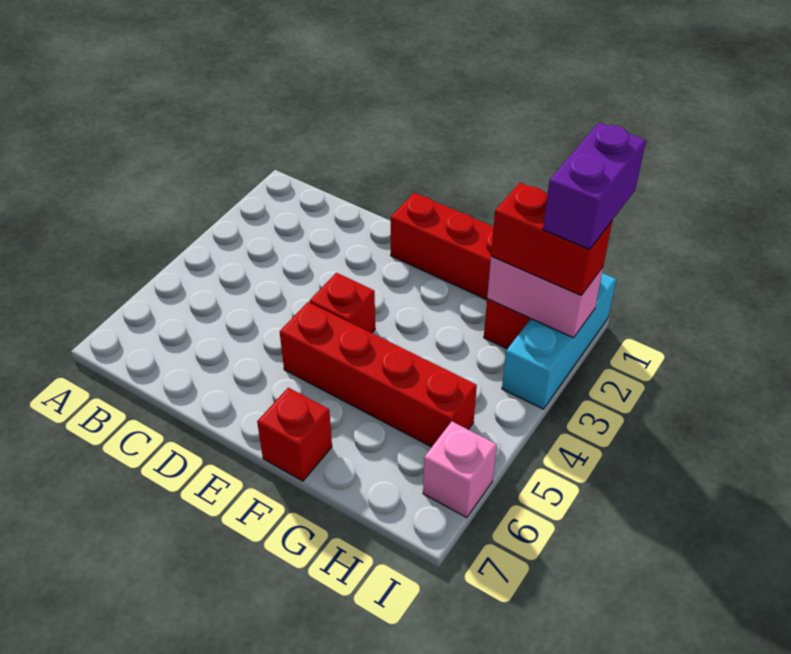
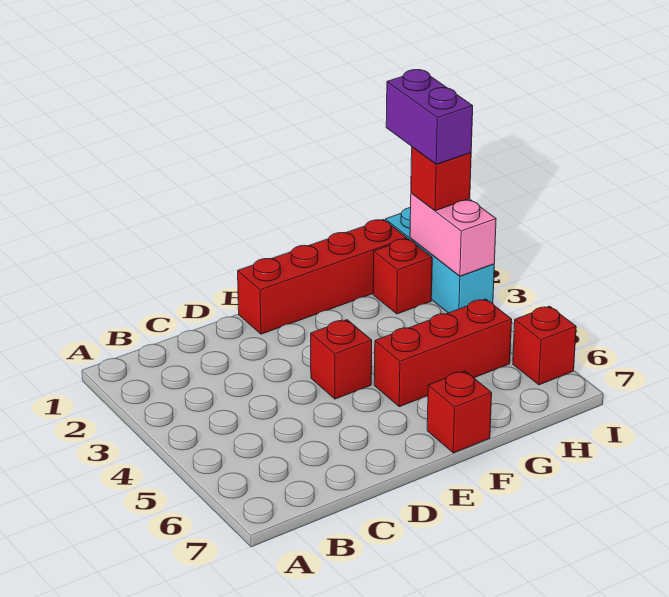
red 1x4 brick [280,302,477,447] -> red 1x3 brick [374,299,512,407]
pink 1x2 brick [487,256,603,338] -> pink 1x2 brick turned to [410,193,496,276]
red 1x2 brick [491,183,612,295] -> red 1x1 brick [411,147,471,211]
pink 1x1 brick [423,422,497,518] -> red 1x1 brick [513,306,576,385]

